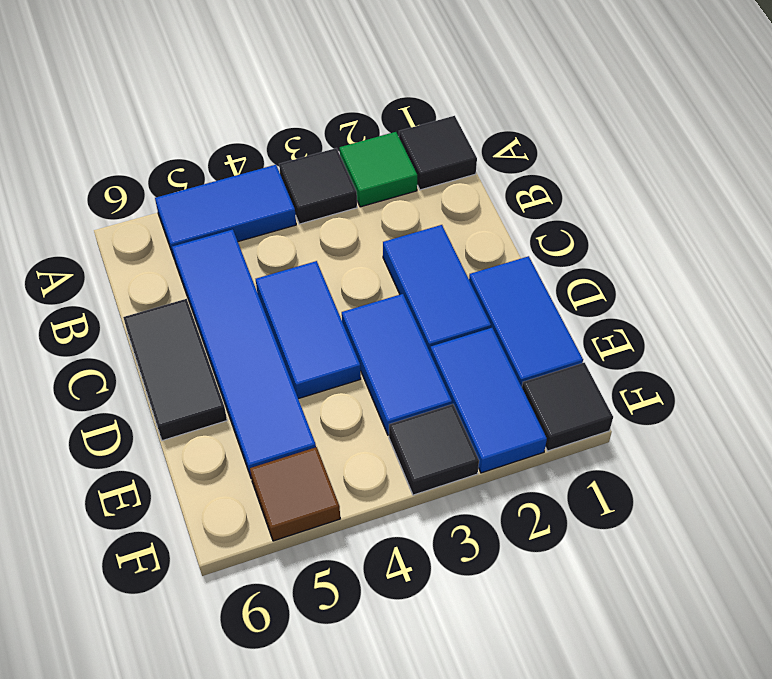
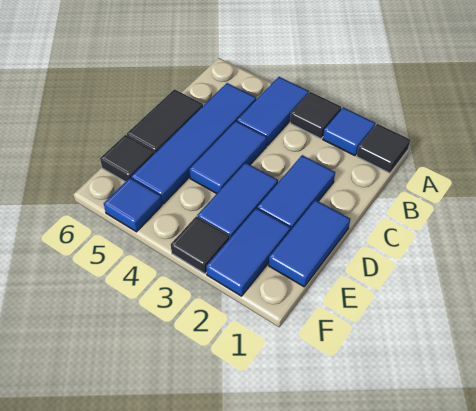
green 1x1 tile [340,132,417,207] -> blue 1x1 tile [323,107,375,156]
blue 1x2 tile [155,165,296,257] -> blue 1x2 tile turned to [237,77,309,145]
black 1x1 tile [522,363,613,451] -> black 1x1 tile moved to [100,135,155,182]
brown 1x1 tile [250,447,340,541] -> blue 1x1 tile [104,178,162,232]

